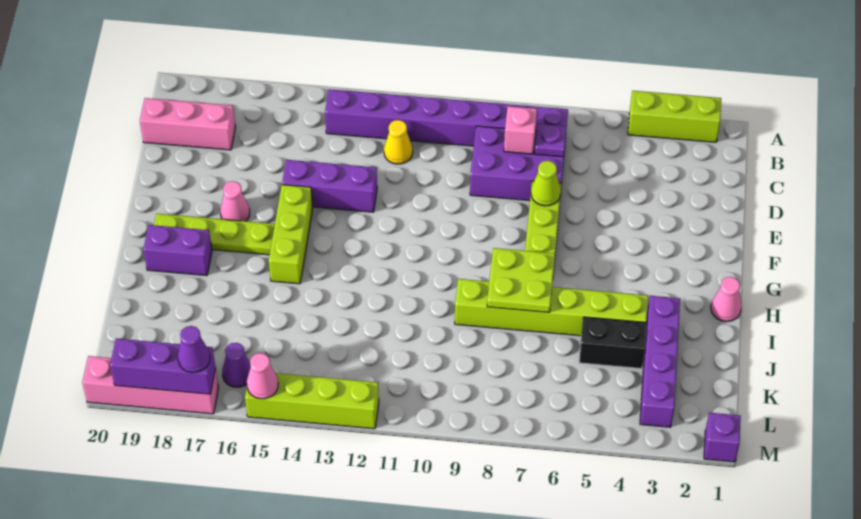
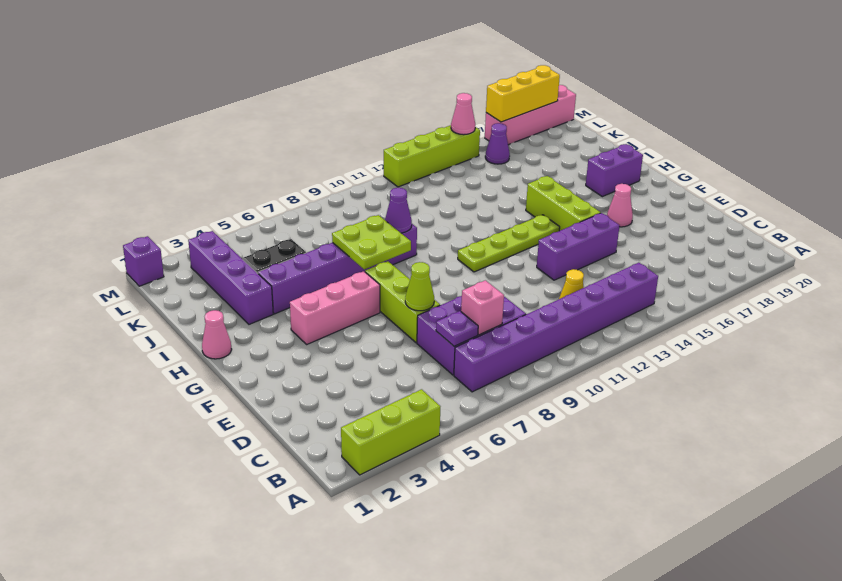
pink 1x3 brick [140,98,236,150] -> pink 1x3 brick moved to [290,271,380,344]
lime 1x4 plate [154,214,275,255] -> lime 1x4 plate moved to [458,215,560,272]
lime 1x6 brick [455,279,648,336] -> purple 1x6 brick [258,224,417,314]
purple 1x3 brick [110,338,216,394] -> yellow 1x3 brick [486,65,560,122]
purple 1x1 cone [178,326,210,373] -> purple 1x1 cone moved to [385,188,412,233]

